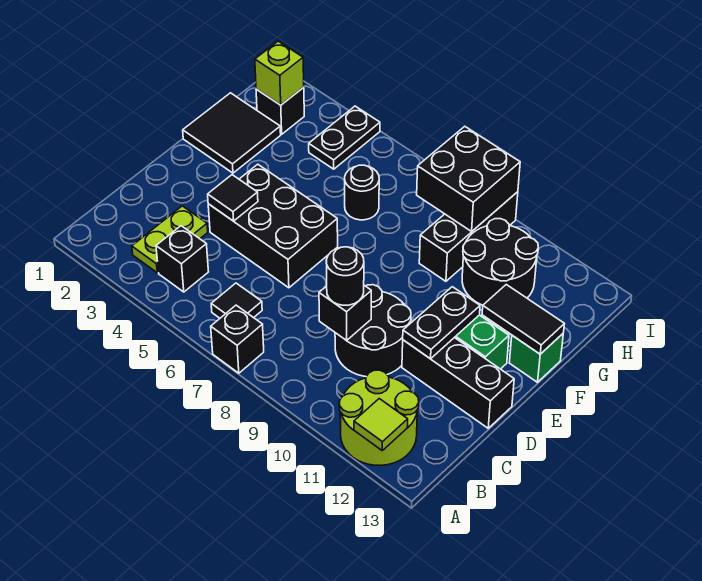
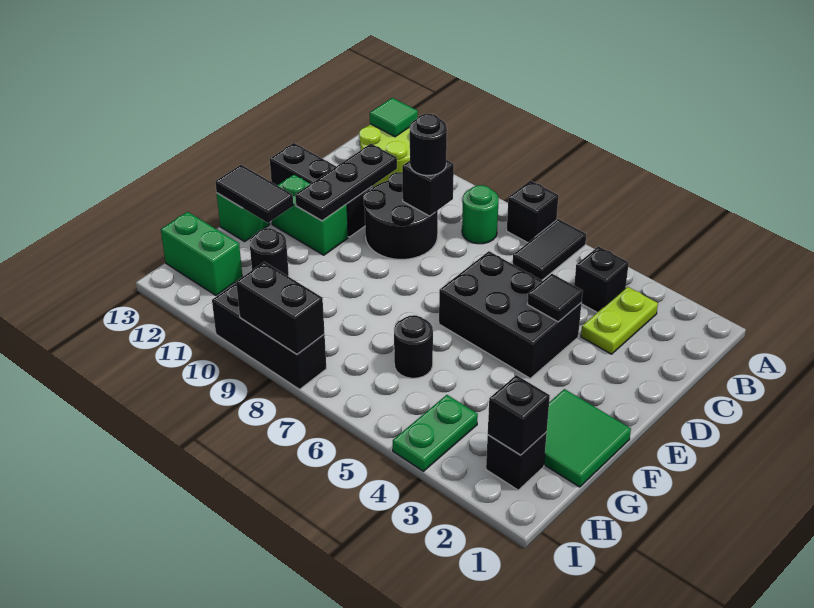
lime 1x1 tile [354,399,408,450] -> green 1x1 tile [370,98,418,137]
black 1x1 tile [211,283,262,318] -> black 1x2 tile [513,219,586,280]
none -> green 1x1 round brick [462,185,499,244]
black 1x2 plate [403,287,480,359] -> black 1x3 plate [295,144,397,221]
black 2x2 tile [183,93,281,173] -> green 2x2 tile [544,389,631,487]
black 1x3 brick [419,192,518,281] -> black 1x3 brick turned to [212,283,326,389]
black 2x2 round brick [462,219,538,305] -> black 1x1 round brick [250,228,289,276]
lime 1x1 brick [255,41,304,105] -> black 1x1 brick [488,375,550,455]
black 1x2 plate [309,106,380,169] -> green 1x2 plate [393,395,478,471]
black 2x2 brick [417,126,520,232] -> black 1x2 brick [236,262,325,354]
none -> green 1x2 brick [161,212,242,296]

